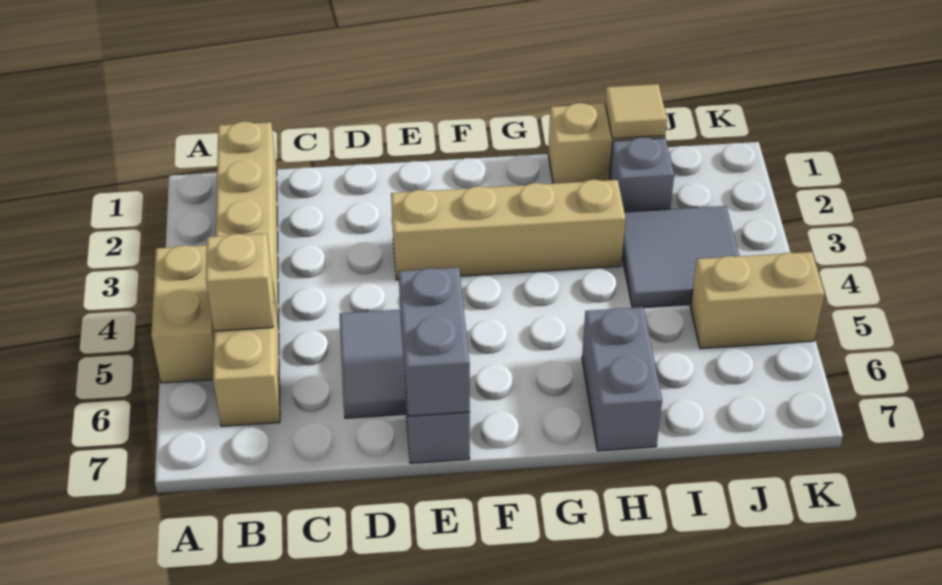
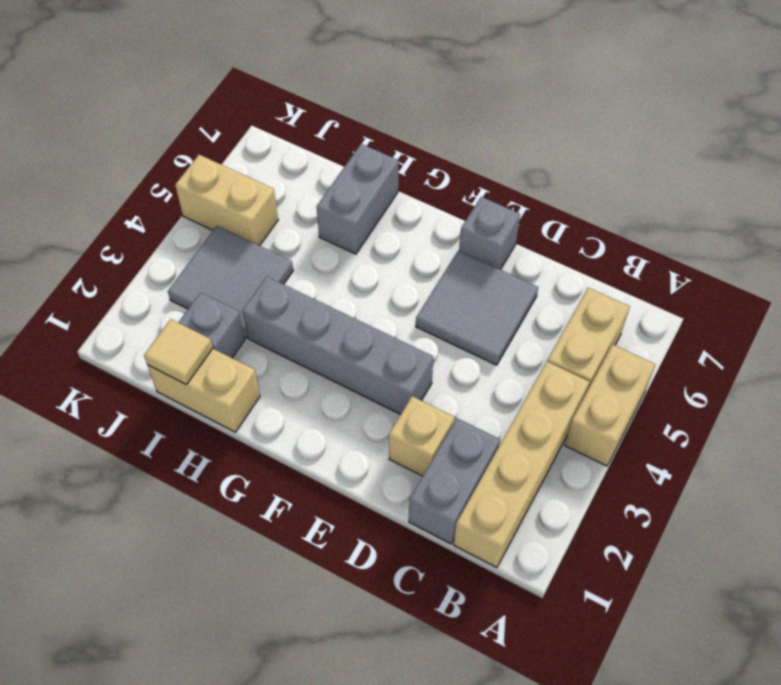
tan 1x1 brick [206,234,273,331] -> tan 1x1 brick moved to [389,396,455,476]
tan 1x4 brick [391,180,626,280] -> grey 1x4 brick [243,277,433,414]
grey 1x2 brick [399,268,470,416] -> grey 1x2 brick moved to [409,418,500,544]

